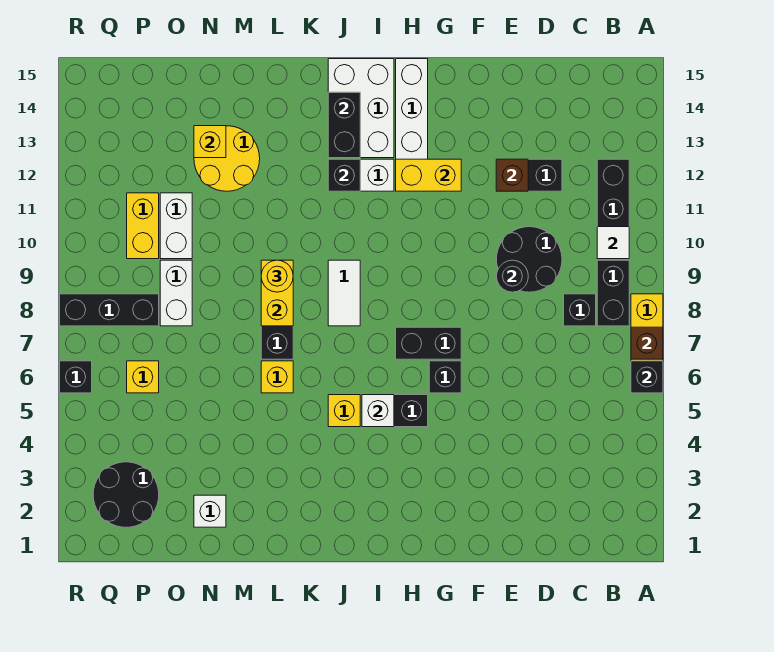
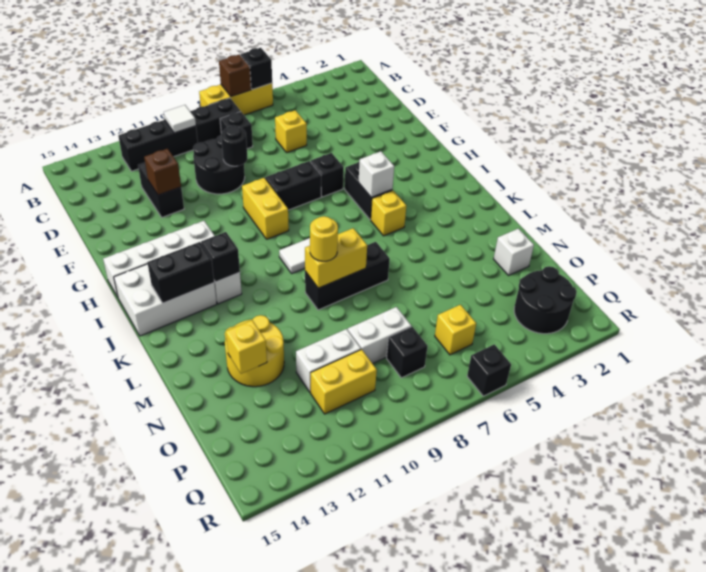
black 1x2 brick [396,327,461,359] -> black 1x2 brick turned to [265,161,321,210]
yellow 1x2 brick [396,159,461,191] -> yellow 1x2 brick moved to [242,178,289,239]
yellow 1x1 brick [261,361,293,393] -> yellow 1x1 brick moved to [275,110,307,153]
black 1x3 brick [60,294,159,326] -> black 1x1 brick [387,327,428,378]

